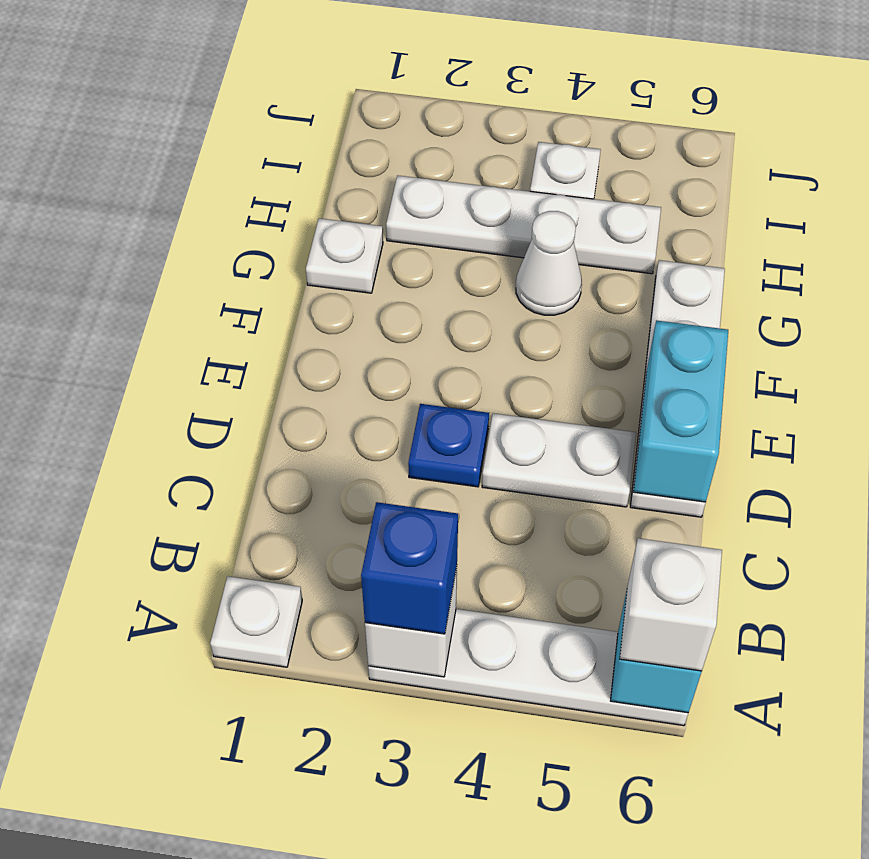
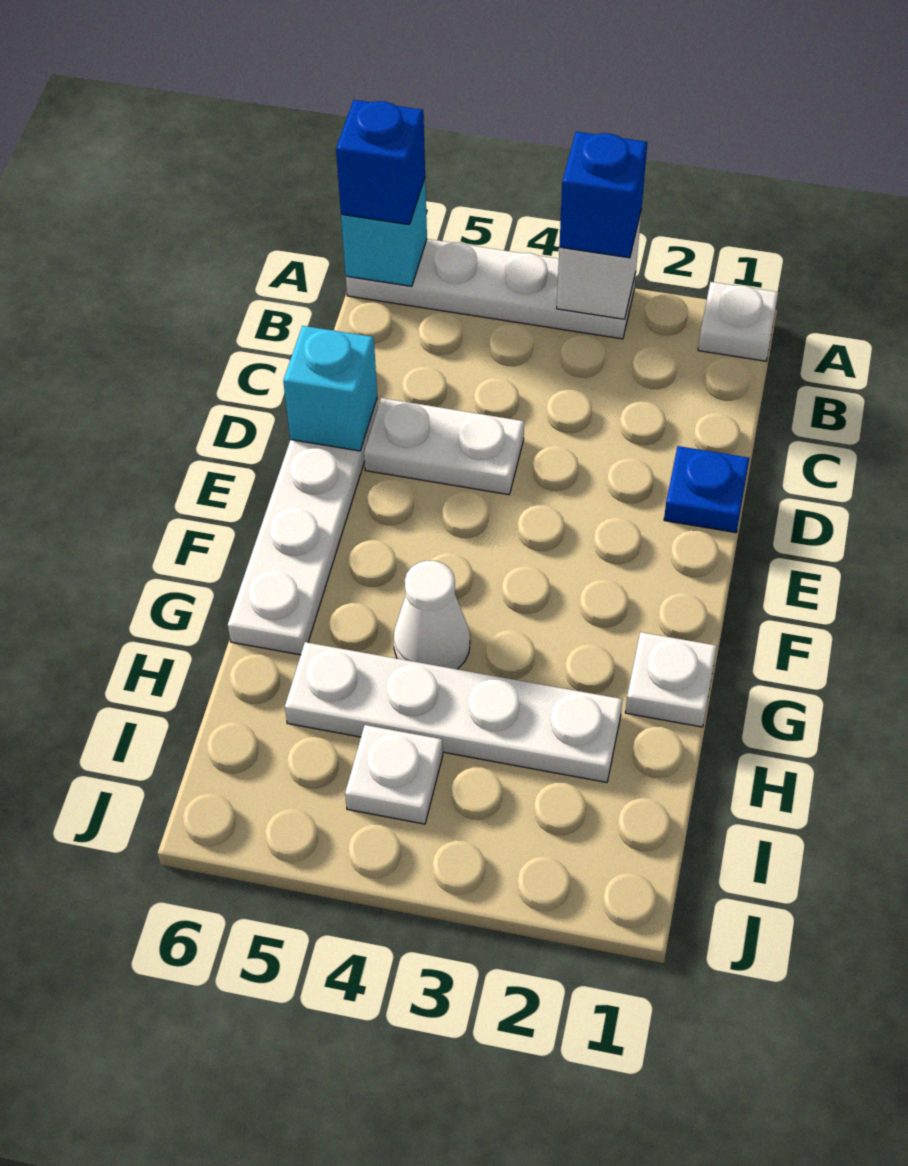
white 1x1 brick [620,538,722,671] -> blue 1x1 brick [336,100,425,225]
blue 1x1 plate [408,404,489,487] -> blue 1x1 plate moved to [664,446,750,533]
cyan 1x2 brick [633,320,728,502] -> cyan 1x1 brick [283,326,377,451]

